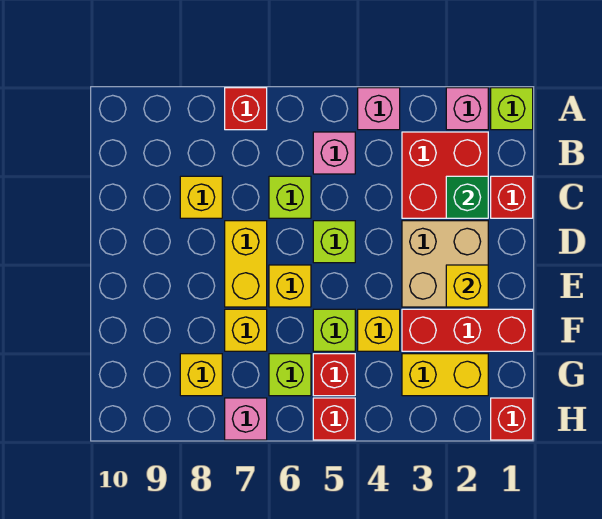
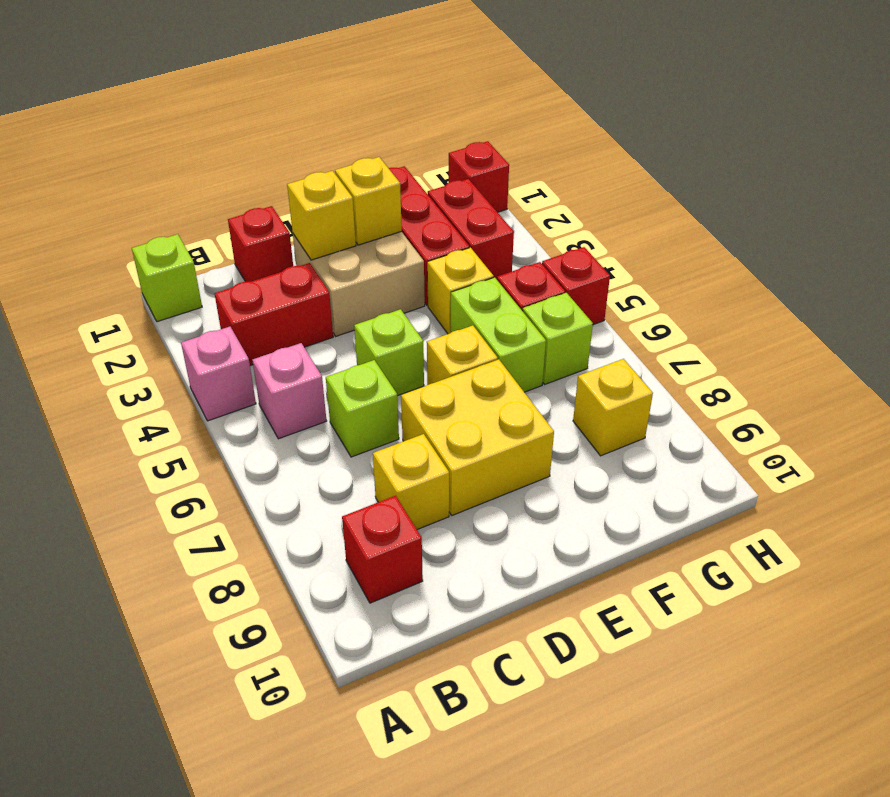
pink 1x1 brick [446,88,488,130] -> none
red 1x1 brick [225,88,267,130] -> red 1x1 brick moved to [342,496,423,603]
red 2x2 brick [402,132,488,218] -> red 1x2 brick [215,263,333,366]
green 1x1 brick [446,176,488,218] -> none
yellow 1x2 brick [225,221,267,307] -> yellow 2x2 brick [401,359,554,515]
lime 1x1 brick [313,309,355,351] -> lime 1x2 brick [451,277,546,392]
yellow 1x1 brick [225,309,267,351] -> yellow 1x1 brick moved to [287,171,356,260]
yellow 1x2 brick [402,354,488,396] -> red 1x2 brick [428,179,514,279]
pink 1x1 brick [225,398,267,440] -> none

